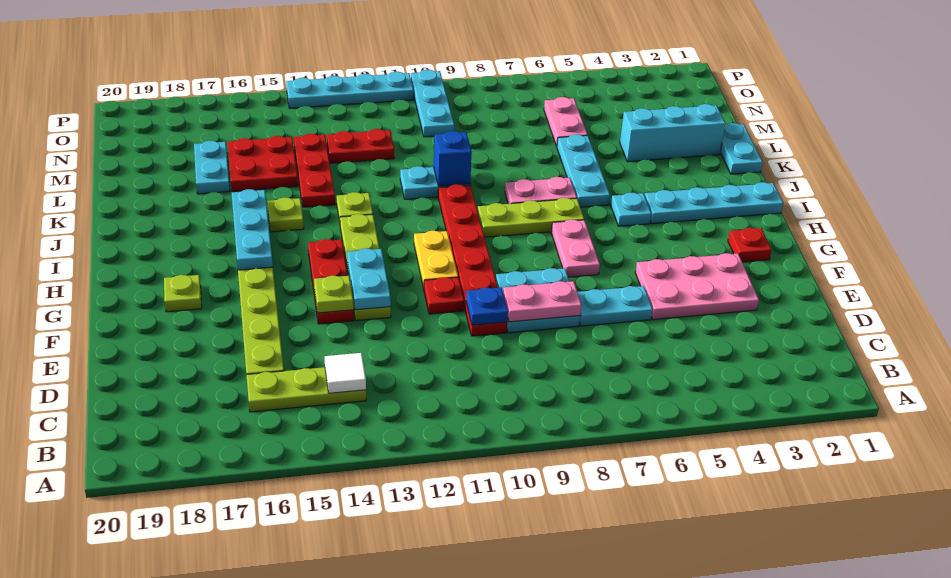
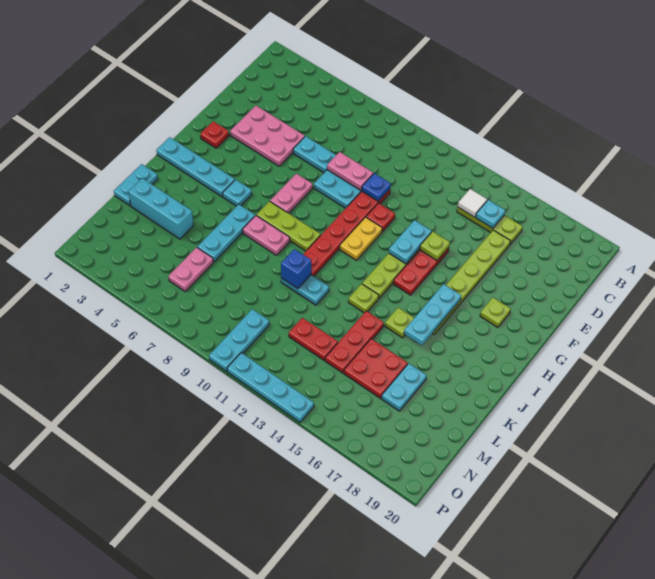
none -> cyan 1x1 plate [476,200,505,228]

